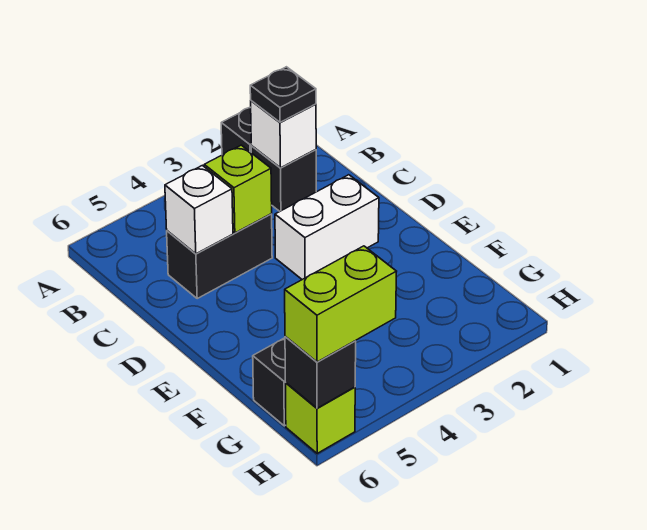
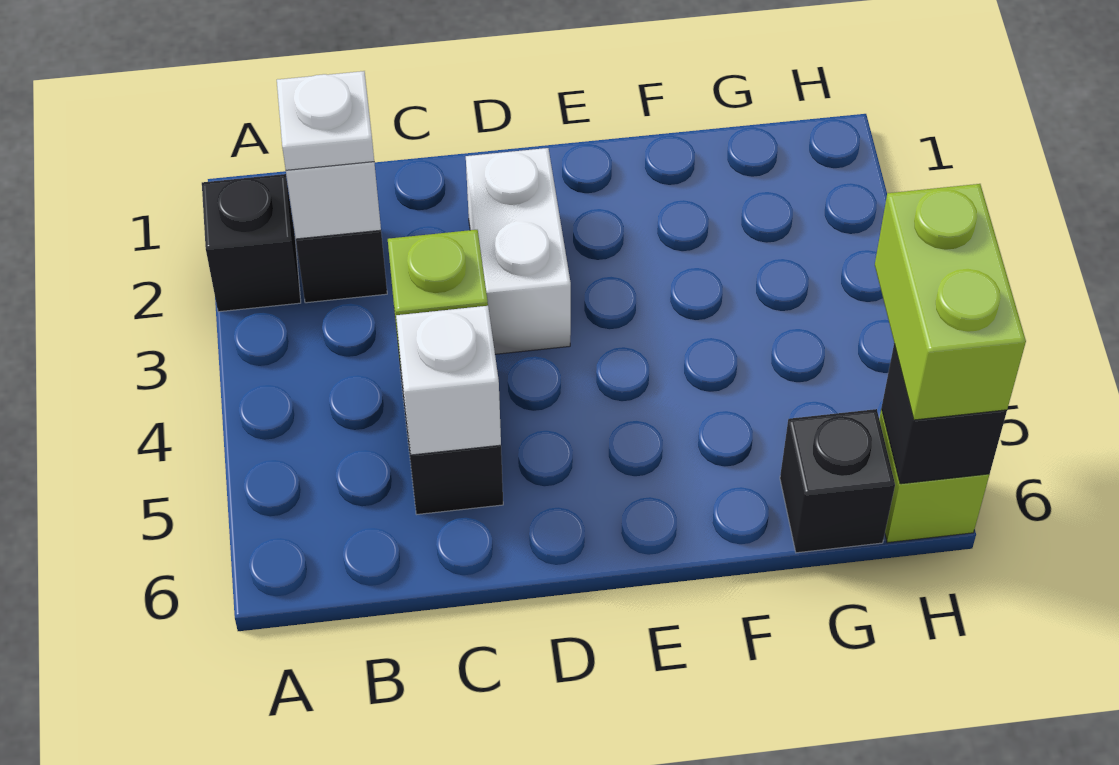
black 1x1 plate [250,67,316,122] -> white 1x1 plate [277,71,374,170]

